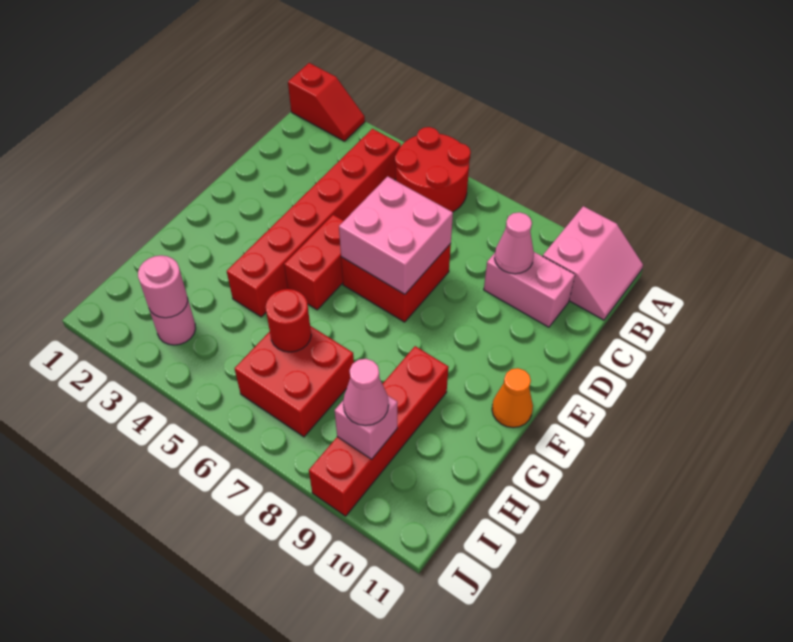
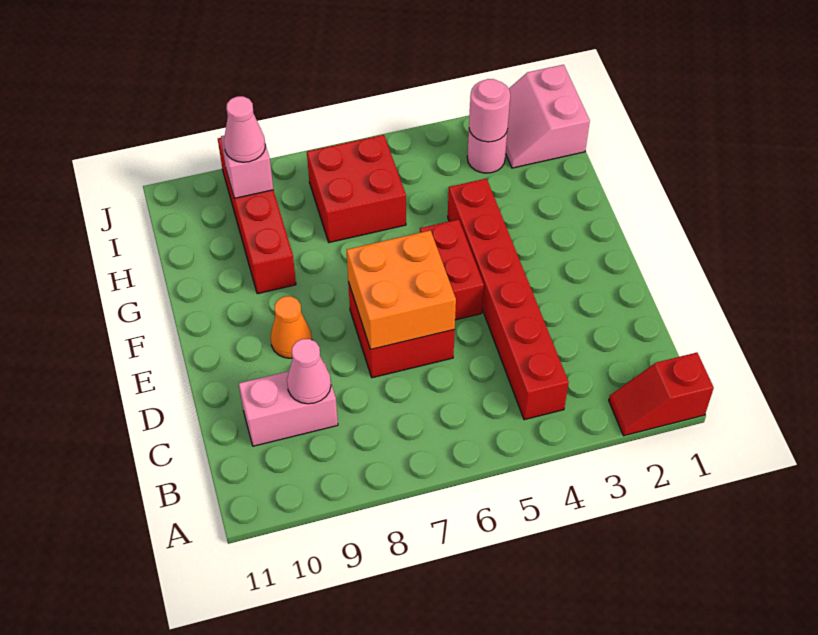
red 2x2 round brick [395,127,471,212] -> none
pink 2x2 slope [543,206,643,320] -> pink 2x2 slope moved to [506,65,590,168]
pink 2x2 brick [339,176,453,294] -> orange 2x2 brick [347,230,456,349]
orange 1x1 cone [492,368,533,428] -> orange 1x1 cone moved to [271,296,312,358]
red 1x1 round brick [266,289,311,352] -> none

